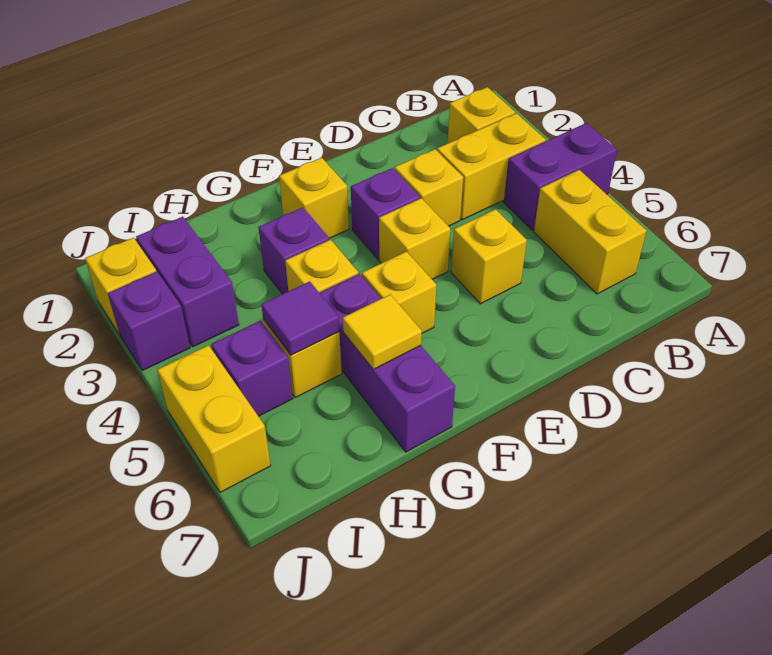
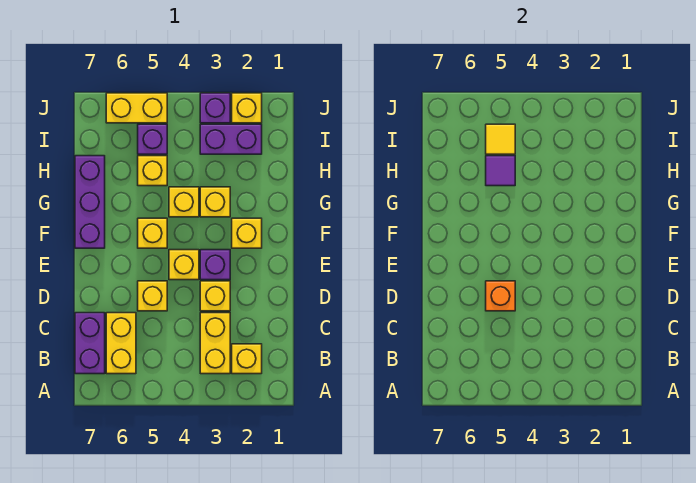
purple 1x2 brick [504,123,617,230] -> purple 1x2 brick moved to [75,313,105,374]
yellow 1x2 brick [534,170,646,294] -> yellow 1x2 brick turned to [106,313,136,374]
none -> orange 1x1 brick [486,281,515,311]
purple 1x1 brick [258,207,329,294] -> yellow 1x1 brick [200,187,230,217]
purple 1x3 brick [320,274,455,452] -> purple 1x3 brick turned to [75,156,105,248]
yellow 1x1 tile [343,294,422,369] -> yellow 1x1 tile moved to [486,124,515,154]

